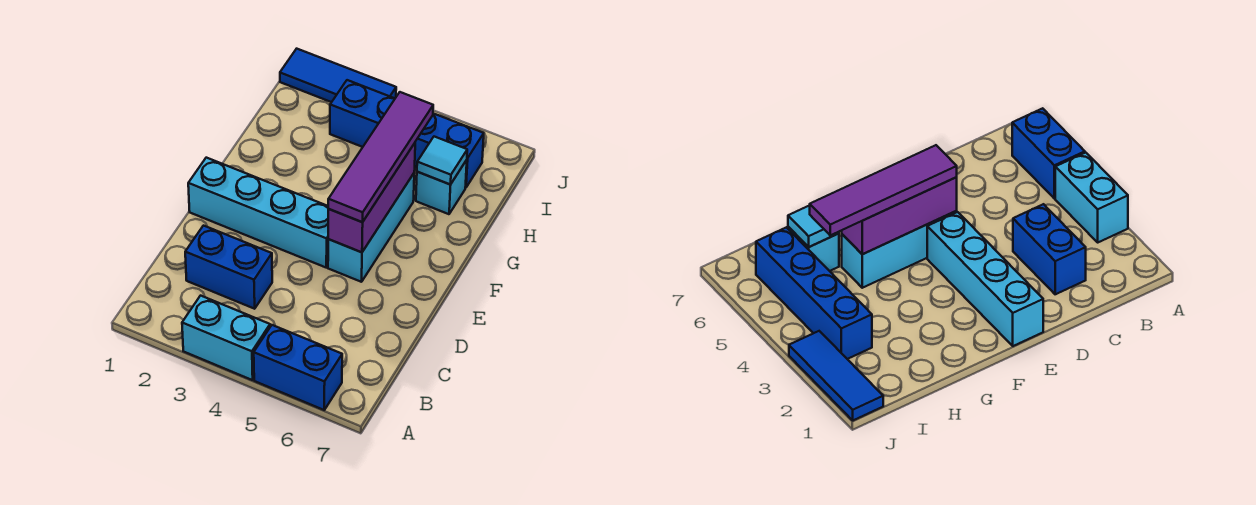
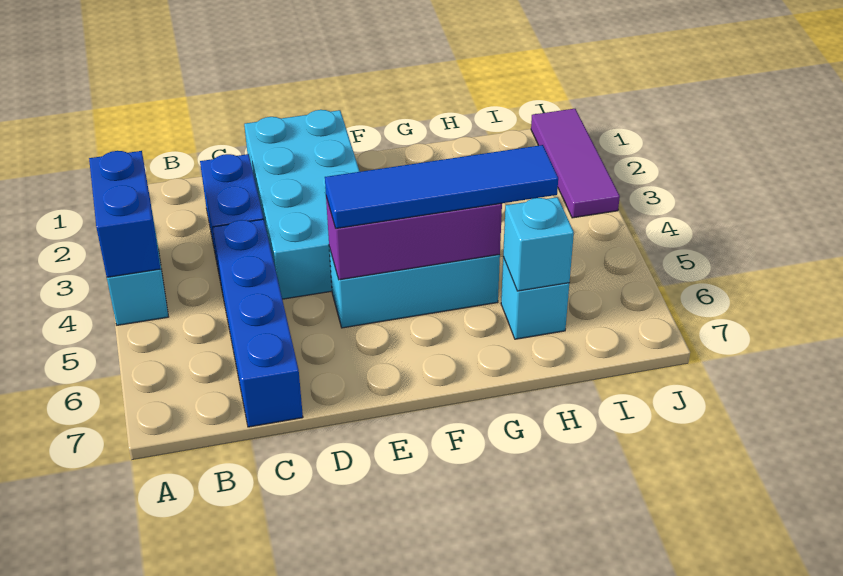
blue 1x2 brick [254,325,342,410] -> blue 1x2 brick moved to [89,151,160,277]
cyan 1x4 brick [188,158,328,267] -> cyan 2x4 brick [244,110,360,299]
purple 1x4 tile [328,92,433,222] -> blue 1x4 tile [325,145,558,229]
cyan 1x1 tile [417,137,467,185] -> cyan 1x1 brick [503,197,574,291]
blue 1x4 brick [330,80,484,187] -> blue 1x4 brick moved to [213,219,303,427]
blue 1x3 tile [280,49,396,102] -> purple 1x3 tile [531,109,620,218]

